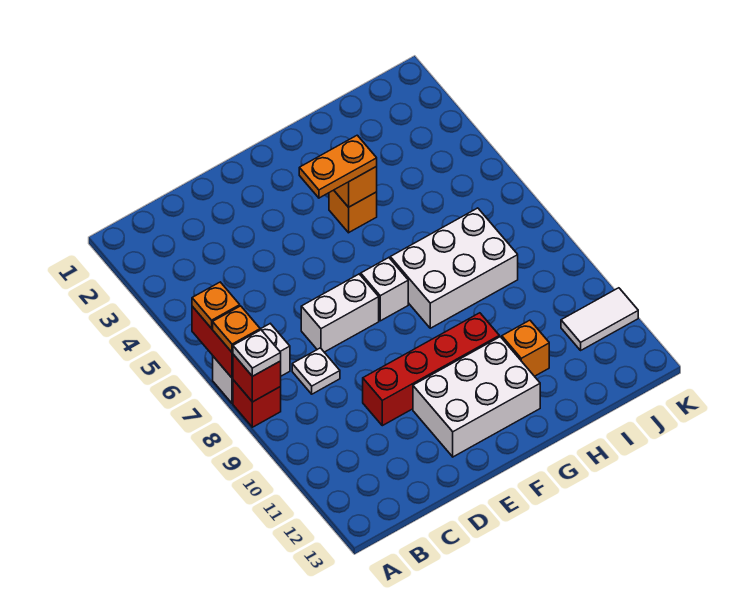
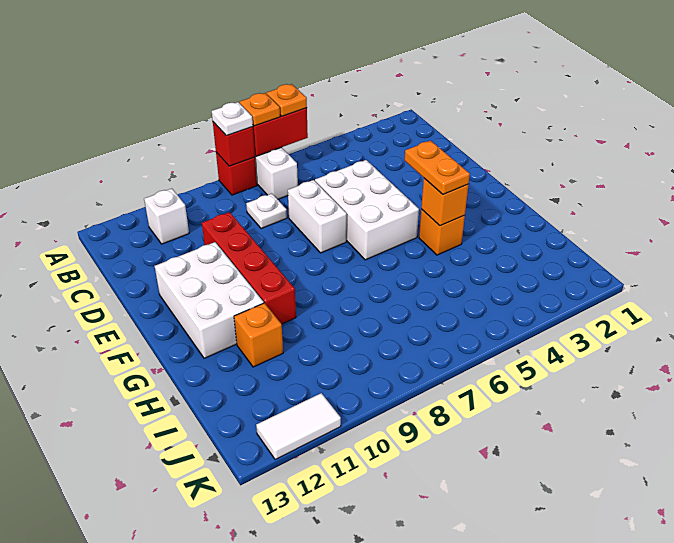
white 1x1 brick [361,258,408,321] -> white 1x1 brick moved to [144,189,189,244]
white 2x3 brick [390,208,518,328] -> white 2x3 brick moved to [315,160,419,260]
white 1x2 tile [561,288,638,350] -> white 1x2 tile turned to [256,393,341,460]

